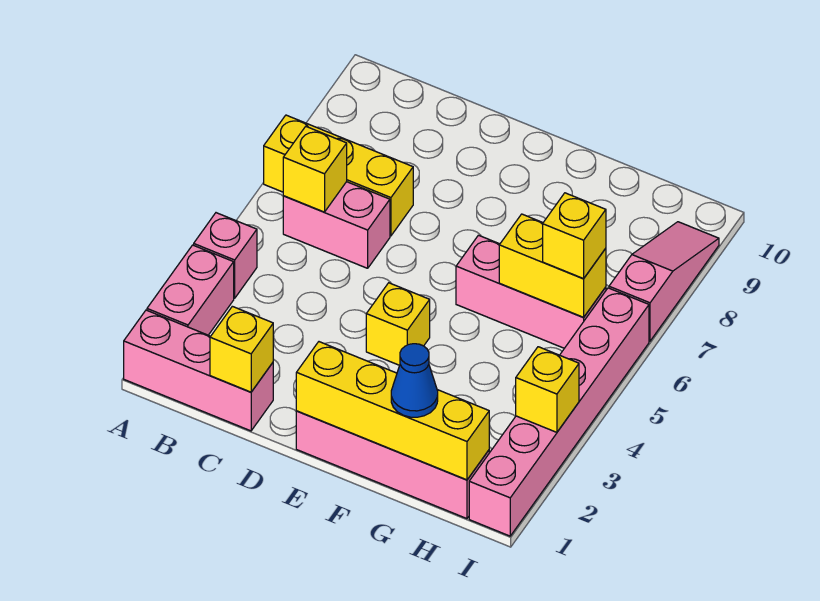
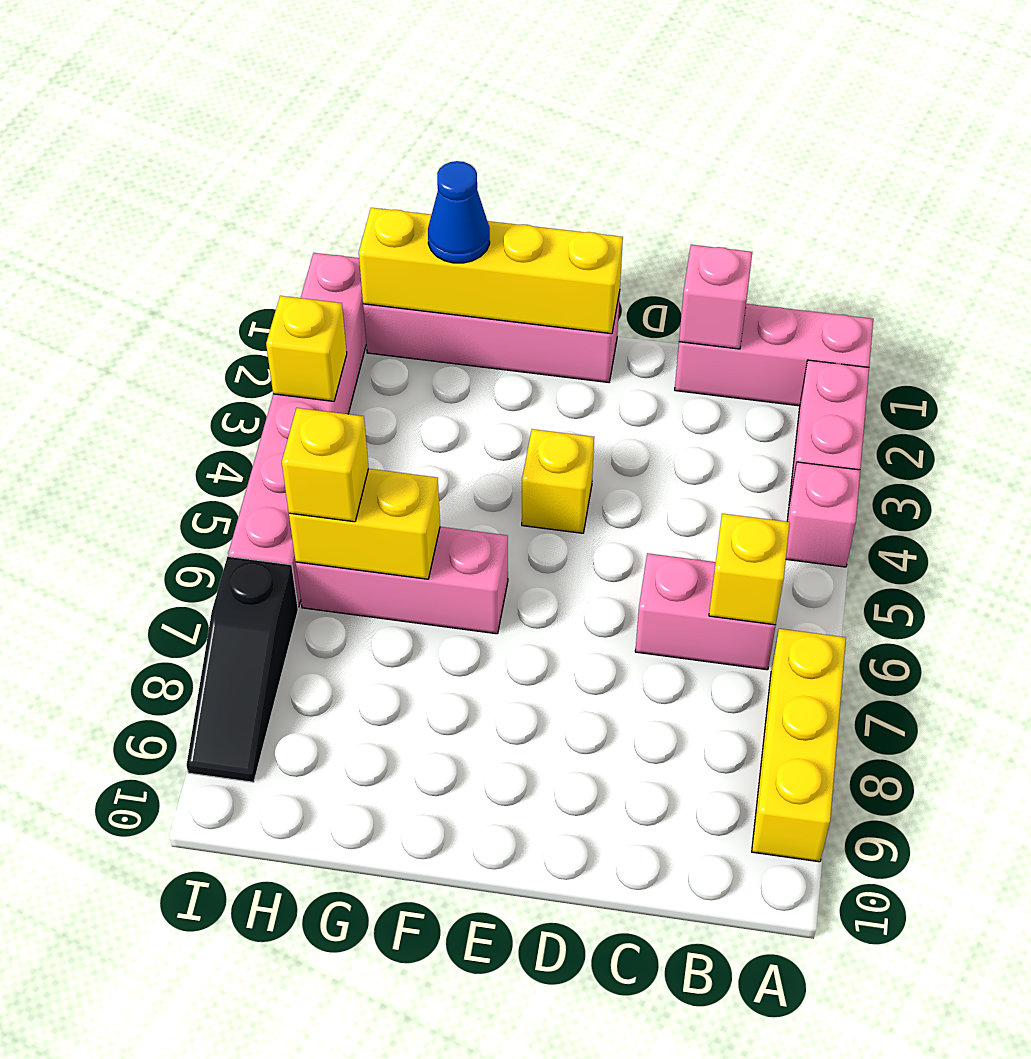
yellow 1x3 brick [264,115,413,236] -> yellow 1x3 brick turned to [752,629,846,862]
yellow 1x1 brick [210,306,273,392] -> pink 1x1 brick [679,245,752,349]
pink 1x3 slope [609,222,719,341] -> black 1x3 slope [186,556,298,782]

